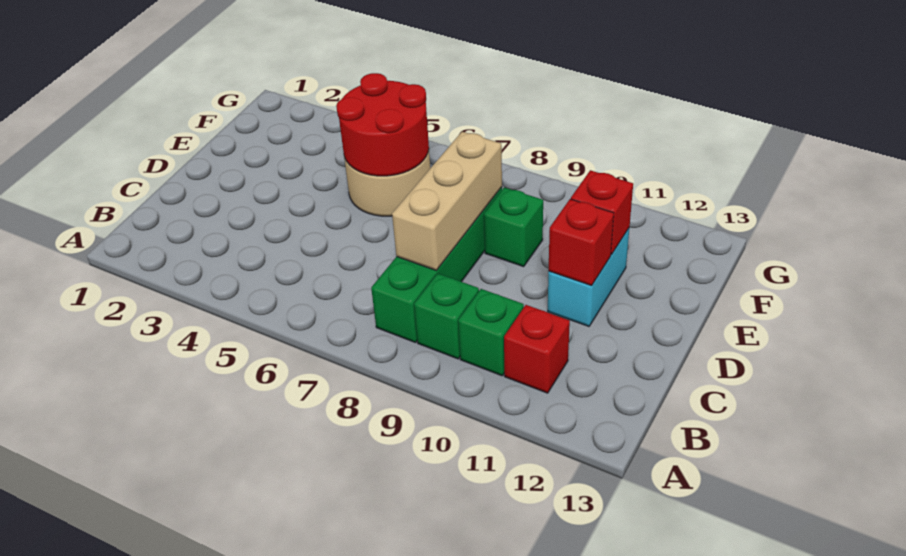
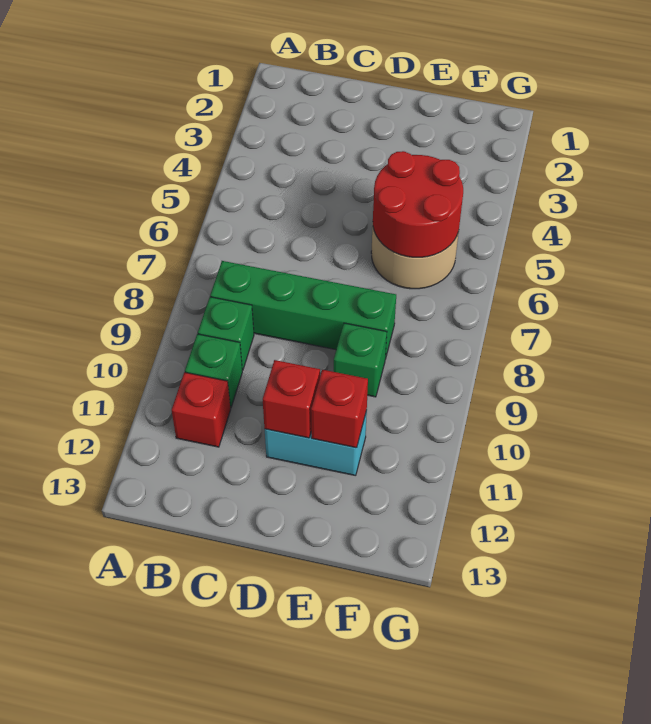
tan 1x3 brick [392,132,502,270] -> none

